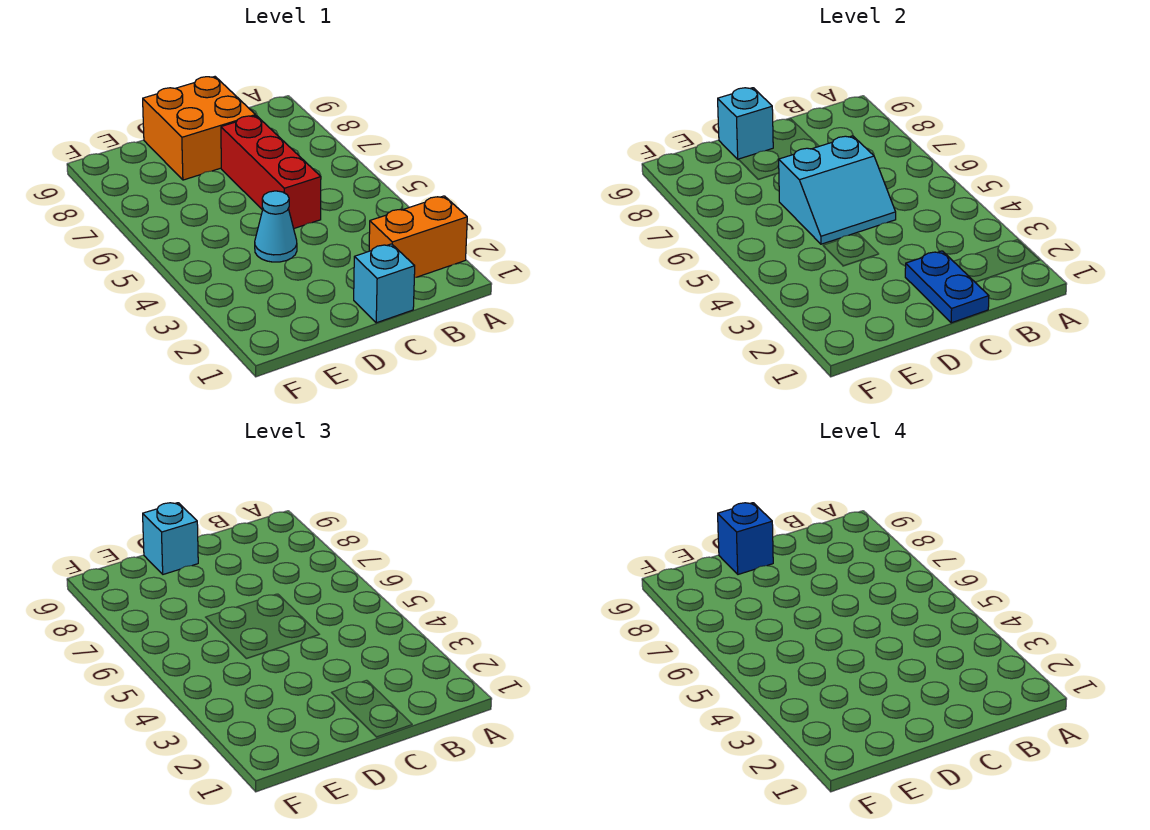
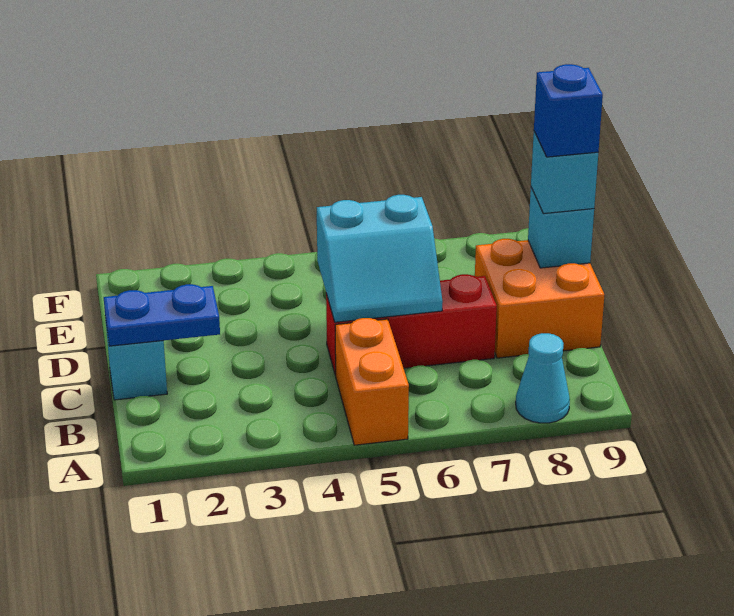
orange 1x2 brick [369,196,467,278] -> orange 1x2 brick moved to [335,318,409,445]
cyan 2x2 slope [779,136,896,244] -> cyan 2x2 slope turned to [317,195,443,322]
cyan 1x1 cone [255,191,297,262] -> cyan 1x1 cone moved to [516,333,570,423]

